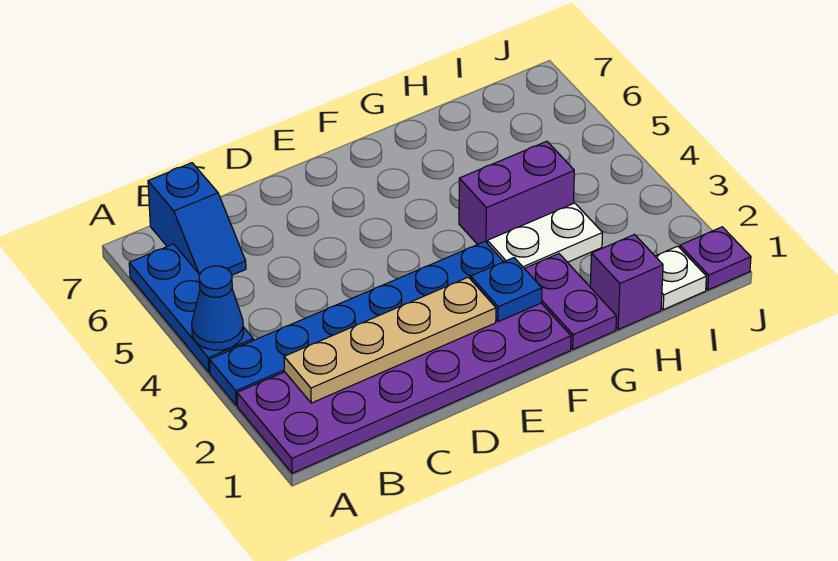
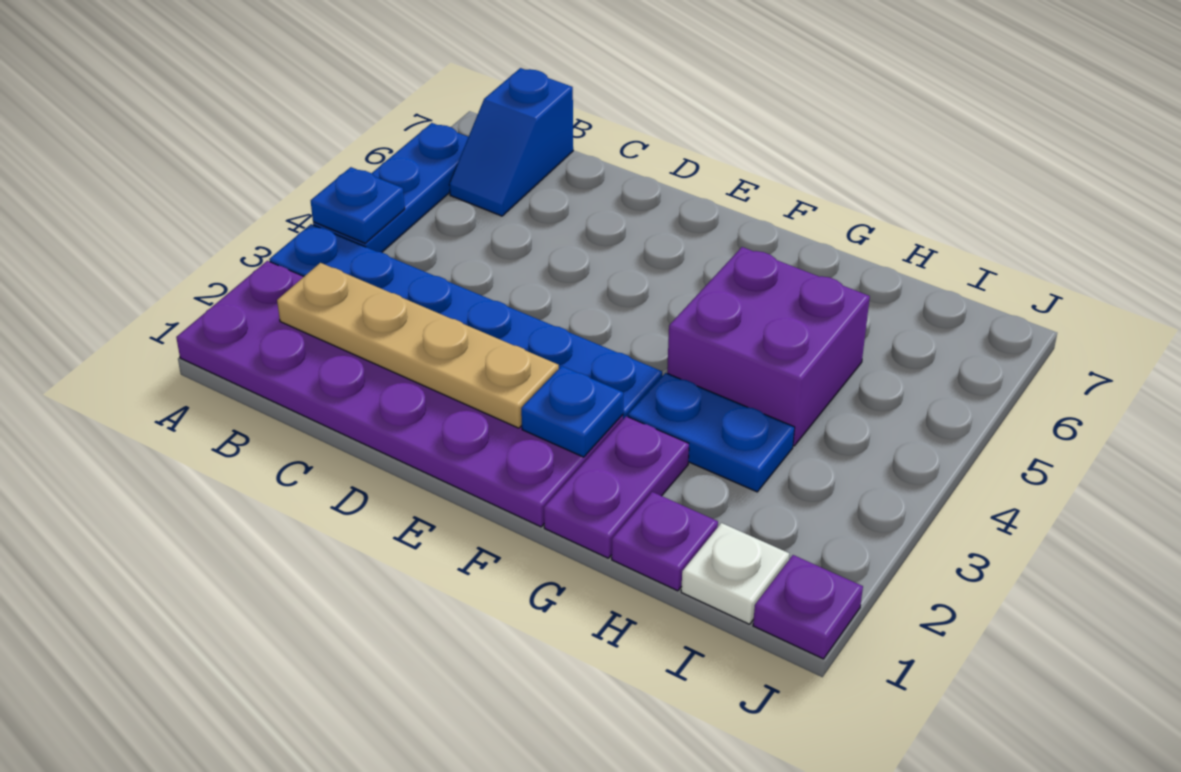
blue 1x1 cone [192,266,244,350] -> blue 1x1 plate [311,167,405,243]
white 1x2 plate [487,203,603,268] -> blue 1x2 plate [628,373,795,492]
purple 1x2 brick [459,141,574,245] -> purple 2x2 brick [667,247,870,446]
purple 1x1 brick [590,235,663,330] -> purple 1x1 plate [612,492,718,591]

